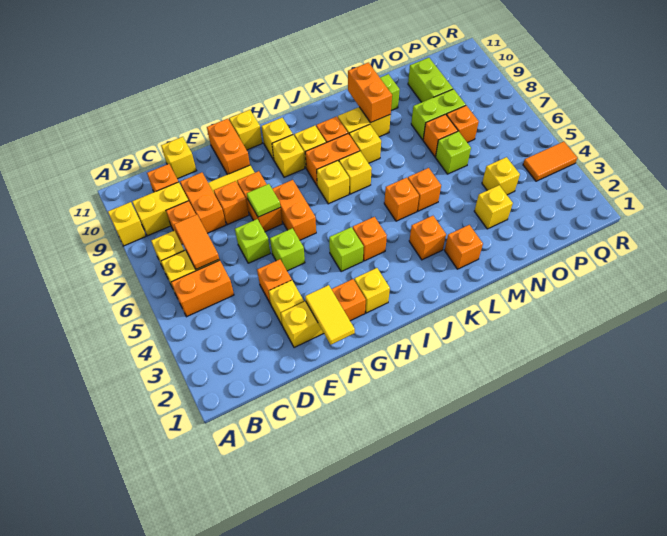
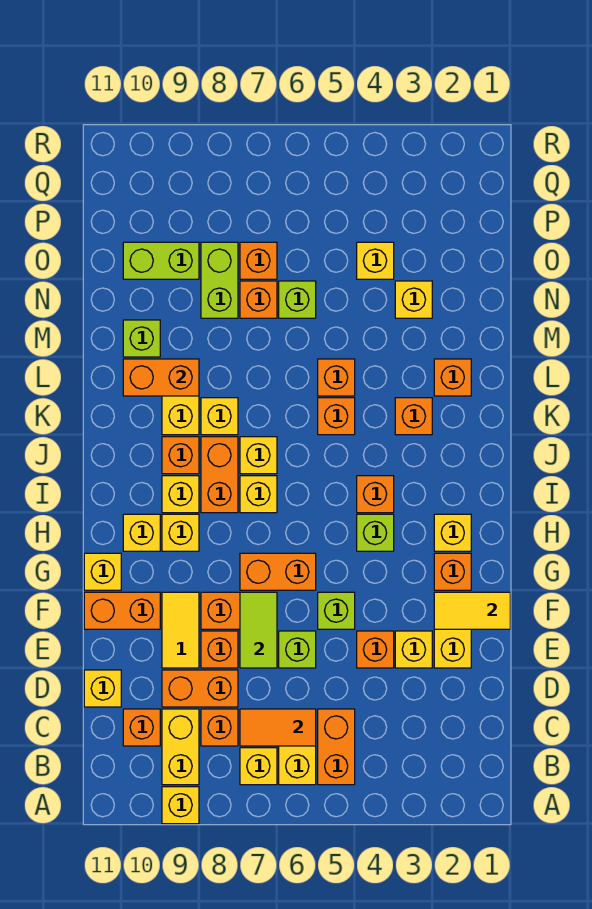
lime 1x1 tile [247,184,280,217] -> lime 1x2 tile [240,592,277,668]
orange 1x2 tile [523,142,578,181] -> none

